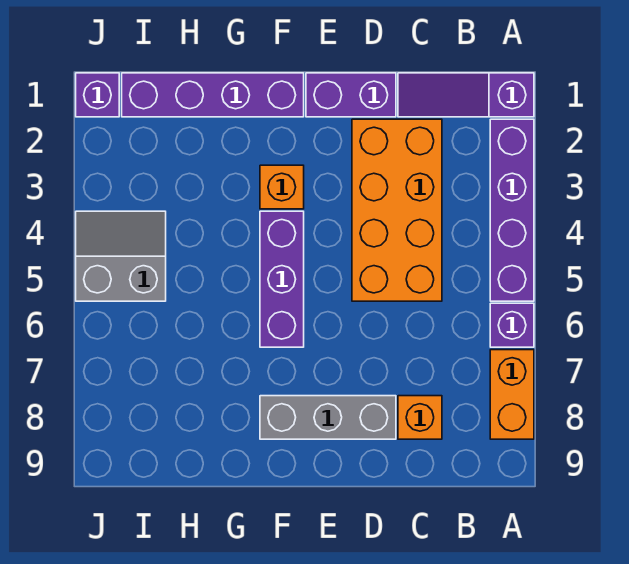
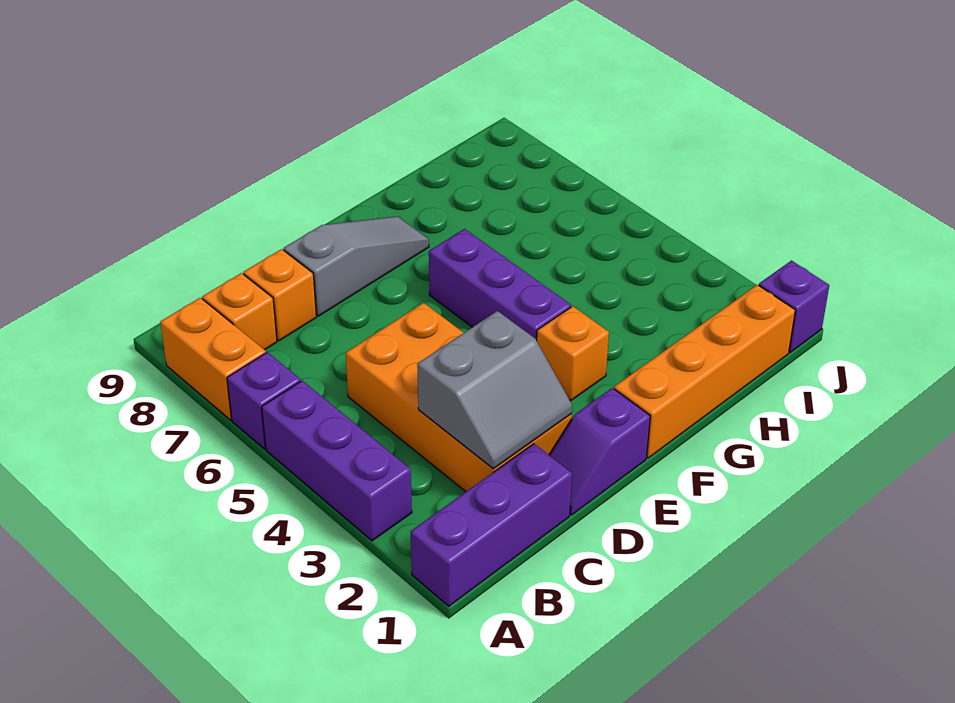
purple 1x3 slope [398,73,534,117] -> purple 1x3 brick [411,444,572,606]
purple 1x4 brick [490,119,534,301] -> purple 1x3 brick [262,381,412,541]
none -> orange 1x1 brick [202,273,277,350]
purple 1x2 brick [306,73,396,117] -> purple 1x2 slope [549,388,650,515]
grey 1x3 brick [260,396,396,439] -> grey 1x3 slope [284,216,429,316]
purple 1x4 brick [122,73,304,117] -> orange 1x4 brick [614,285,795,458]
grey 2x2 slope [76,211,166,301] -> grey 2x2 slope moved to [417,311,572,469]

